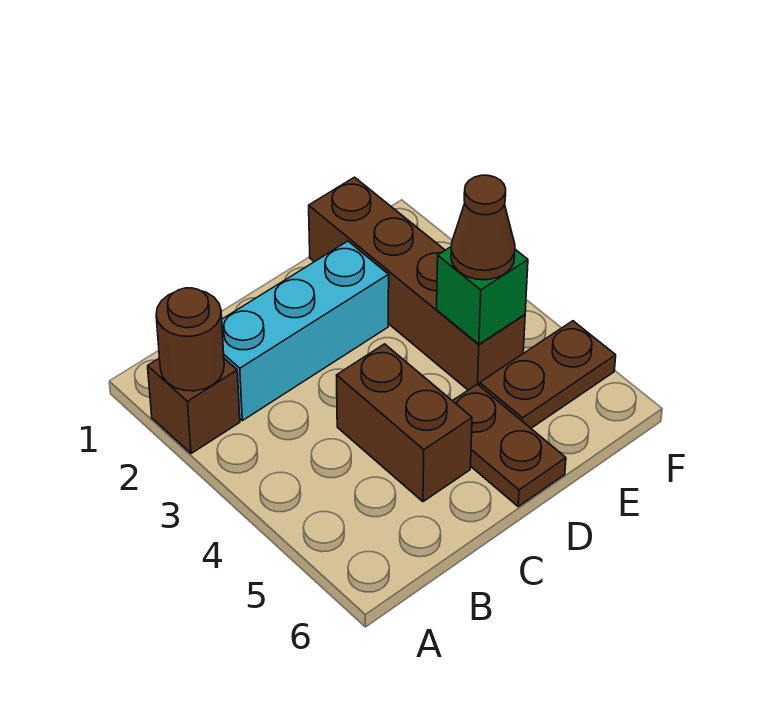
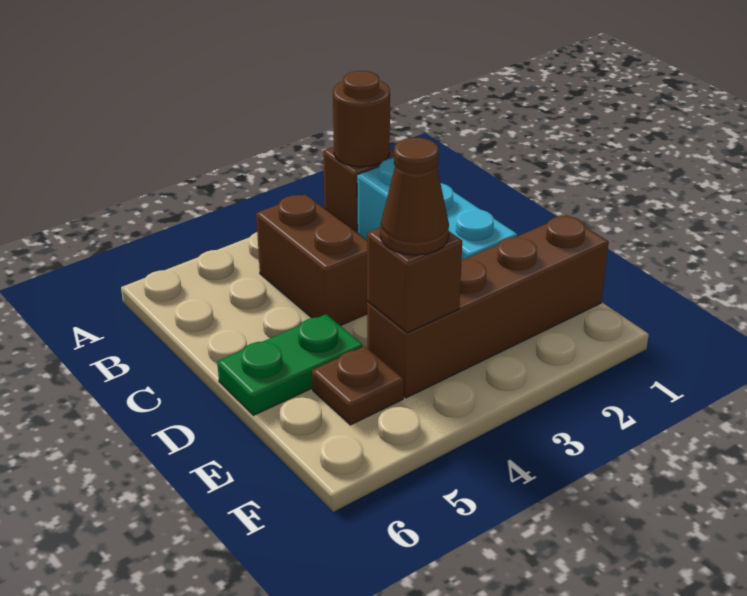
brown 1x2 brick [337,344,472,502] -> brown 1x2 brick turned to [256,194,368,326]
brown 1x2 plate [453,384,566,506] -> green 1x2 plate [217,314,363,415]
green 1x1 brick [437,247,528,344] -> brown 1x1 brick [367,228,462,333]
brown 1x2 plate [480,321,616,428] -> brown 1x1 plate [312,346,404,425]

